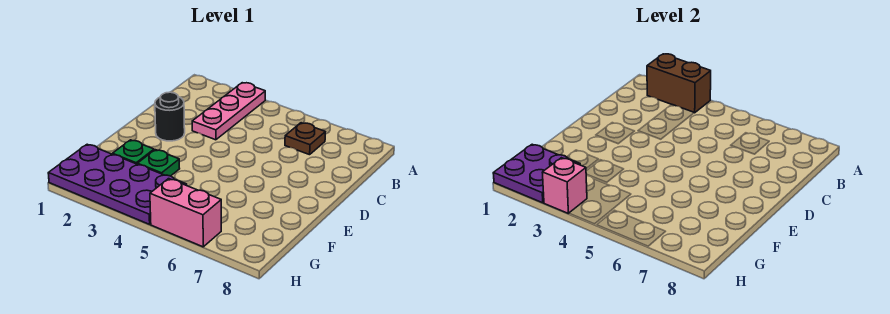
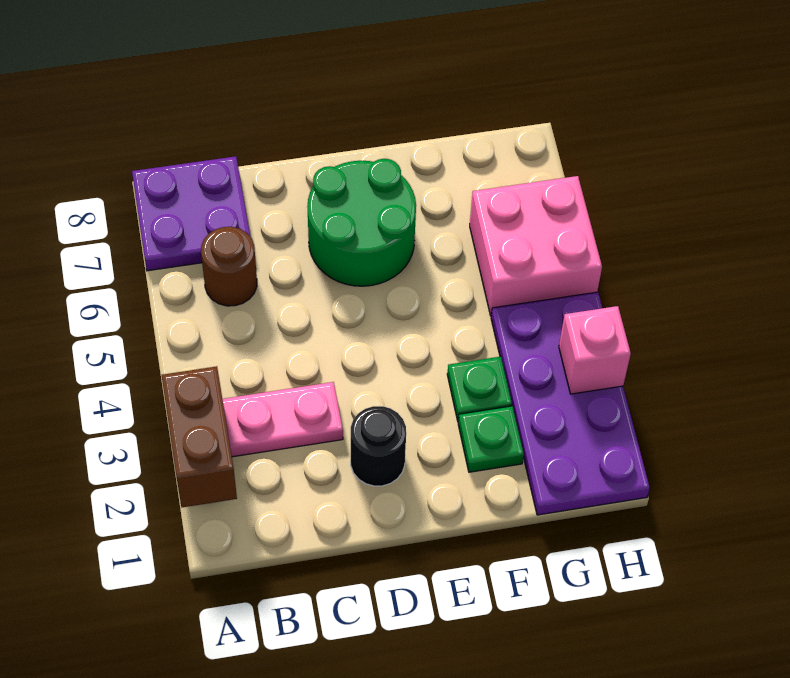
brown 1x1 plate [285,123,325,155] -> brown 1x1 round brick [201,227,257,306]
none -> green 2x2 round brick [307,159,416,286]
purple 2x2 plate [493,144,580,203] -> purple 2x2 plate moved to [132,156,250,271]
pink 1x2 brick [150,179,221,247] -> pink 2x2 brick [470,176,602,316]

